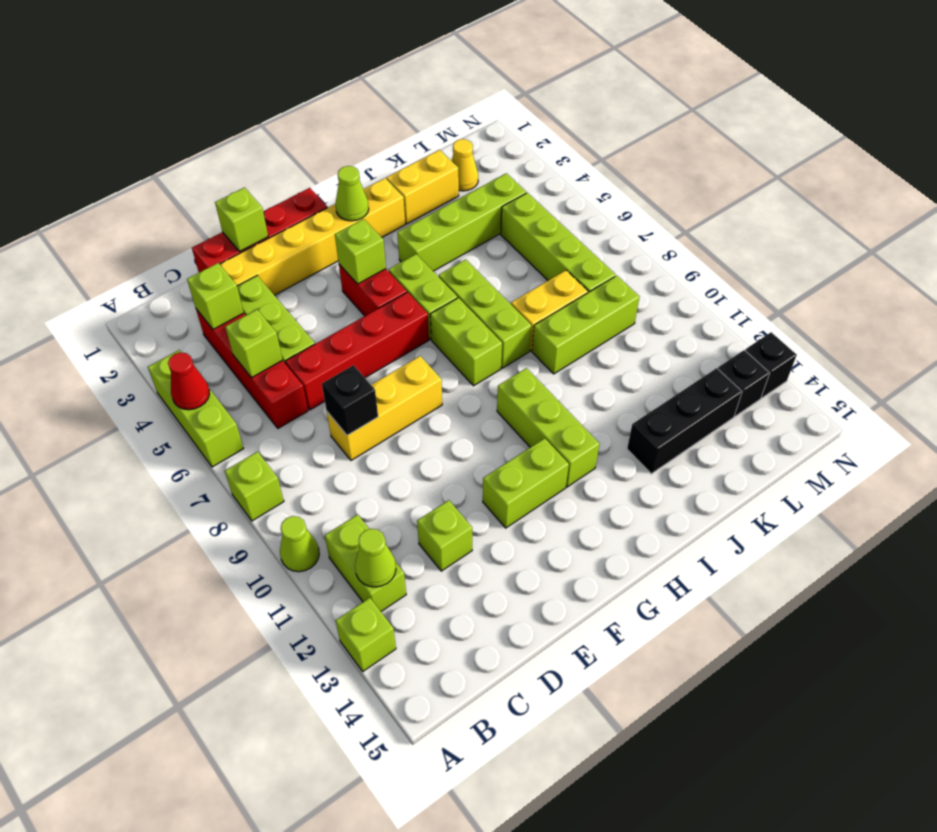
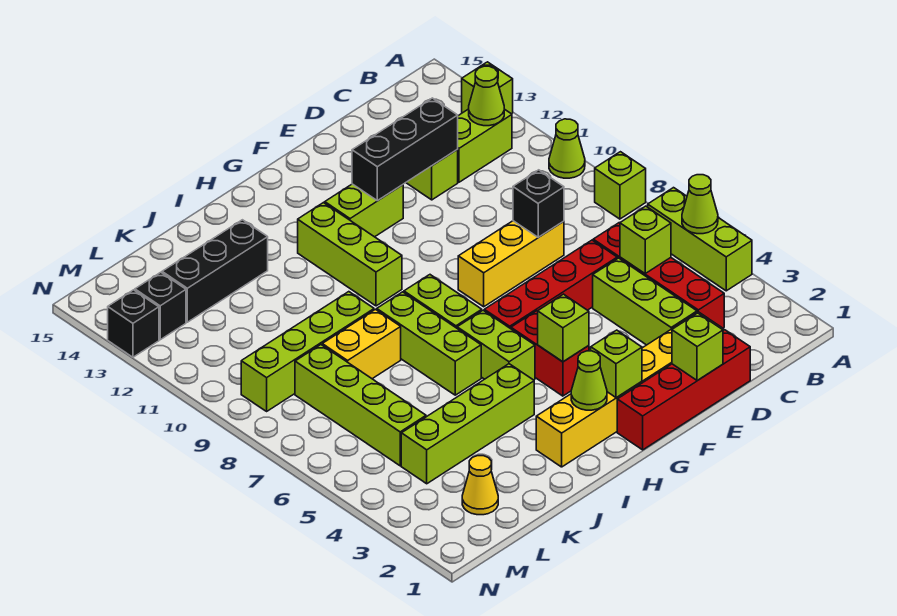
red 1x1 cone [168,353,209,410] -> lime 1x1 cone [682,175,718,234]
lime 1x2 brick [325,514,406,611] -> lime 1x2 brick turned to [457,109,512,182]
lime 1x1 brick [187,263,244,329] -> lime 1x1 brick moved to [591,330,642,398]
none -> black 1x3 brick [352,98,458,201]
yellow 1x2 brick [386,150,459,224] -> none
lime 1x3 brick [532,276,640,374] -> lime 1x4 brick [241,292,374,411]

